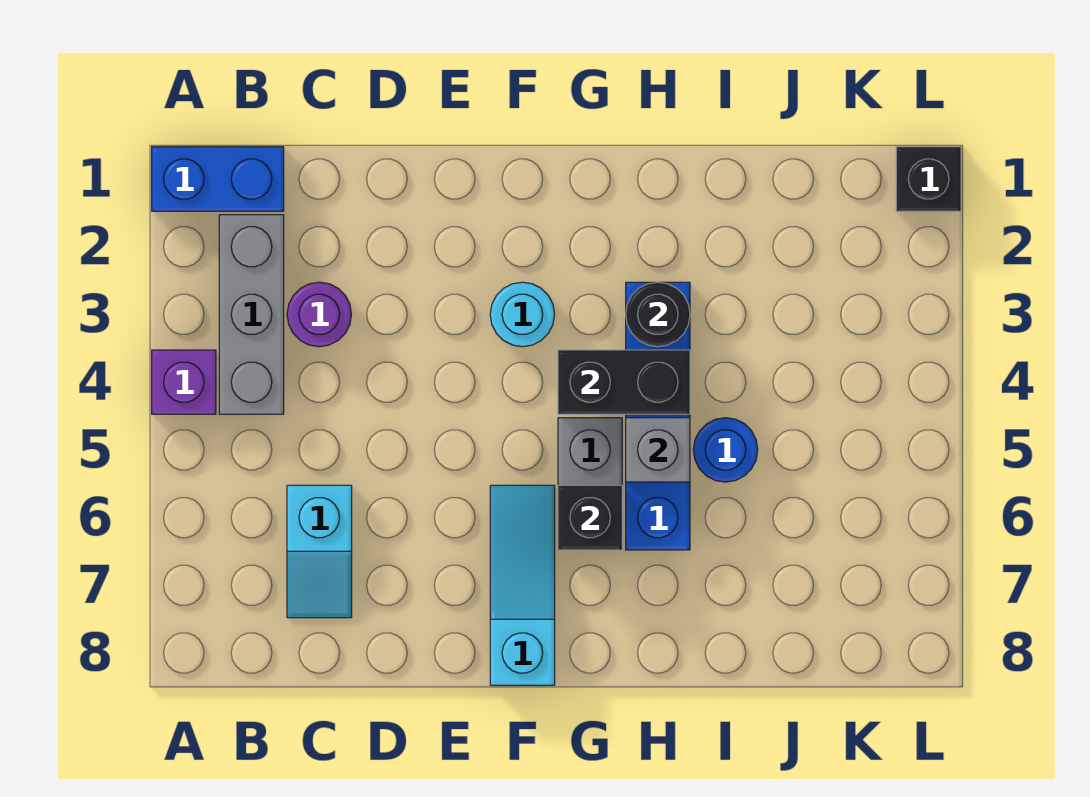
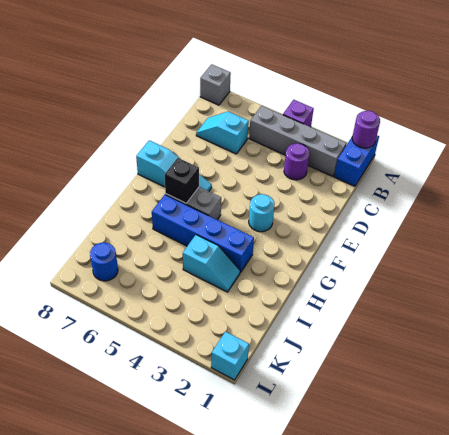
none -> purple 1x1 round brick [352,111,380,148]
grey 1x3 brick [219,215,284,414] -> grey 1x4 brick [249,106,347,176]
black 1x2 brick [558,350,690,414] -> none
black 1x1 round brick [626,282,690,347] -> none
grey 1x1 brick [626,418,690,482] -> grey 1x1 brick moved to [200,64,231,105]
none -> cyan 1x2 slope [183,235,240,292]
blue 1x1 round brick [693,418,758,482] -> blue 1x1 round brick moved to [90,243,118,281]
black 1x1 brick [896,147,961,211] -> cyan 1x1 brick [211,331,249,380]

